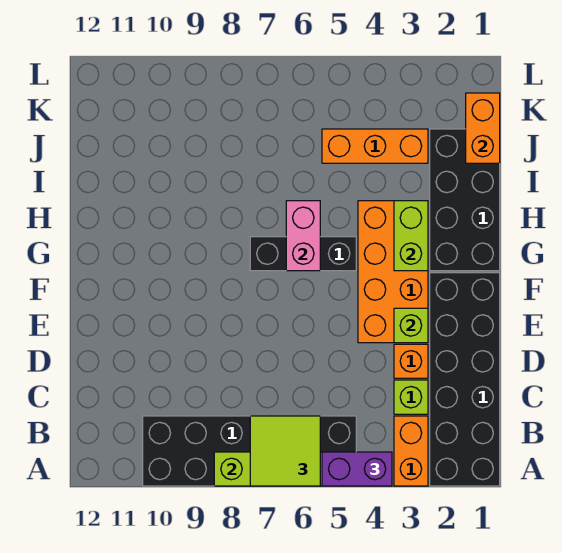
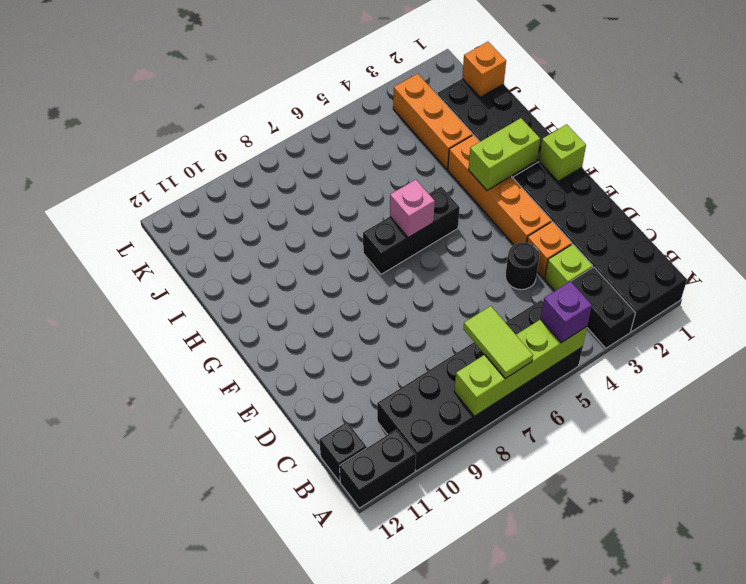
orange 1x2 brick [394,416,428,486] -> black 1x2 brick [571,267,635,348]
purple 1x2 brick [322,452,392,486] -> purple 1x1 brick [540,281,592,343]
lime 2x2 tile [250,416,320,486] -> lime 1x2 tile [463,306,533,379]
none -> black 1x2 brick [340,430,416,508]
none -> black 1x1 brick [320,422,366,482]
none -> black 1x1 round brick [505,242,539,290]
orange 2x4 brick [358,201,428,343] -> orange 1x4 brick [448,135,551,245]
lime 1x1 brick [394,308,428,343] -> lime 1x1 brick moved to [539,124,586,181]
lime 1x2 brick [394,201,428,271] -> lime 1x2 brick turned to [468,118,540,190]
pink 1x2 brick [286,201,320,271] -> pink 1x1 brick [390,180,435,238]
orange 1x2 brick [466,93,500,163] -> orange 1x1 brick [462,42,506,97]
orange 1x3 brick [322,129,428,163] -> orange 1x3 brick turned to [393,74,473,169]

